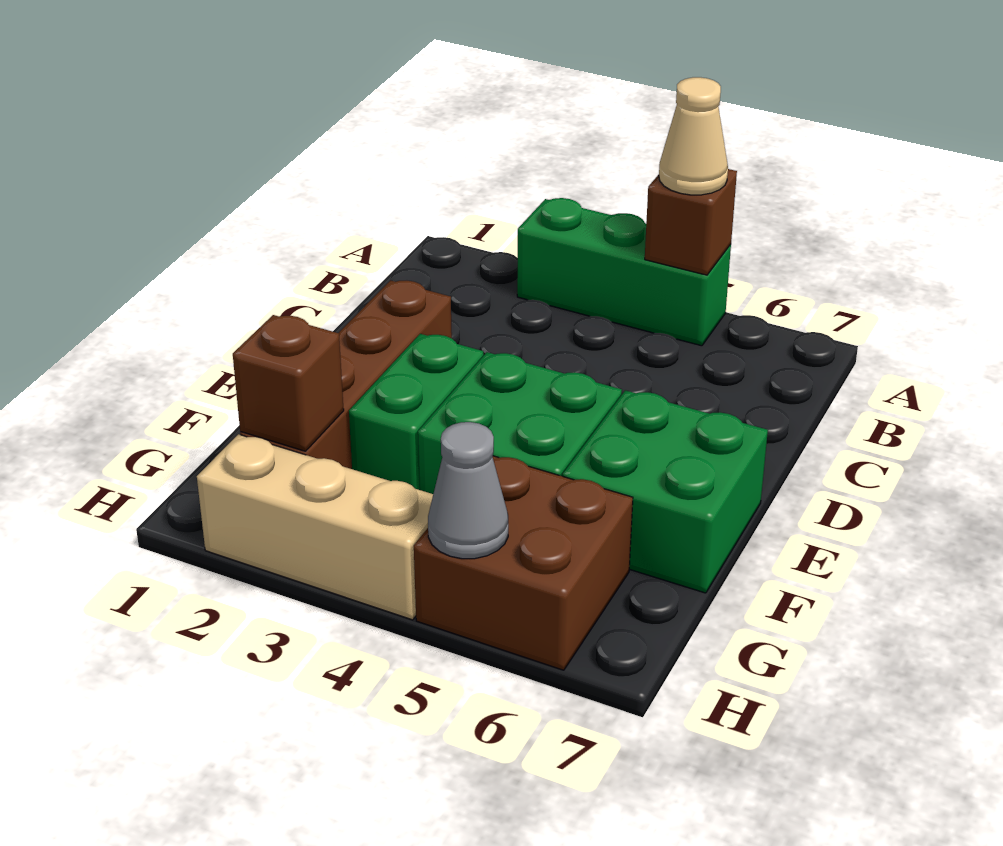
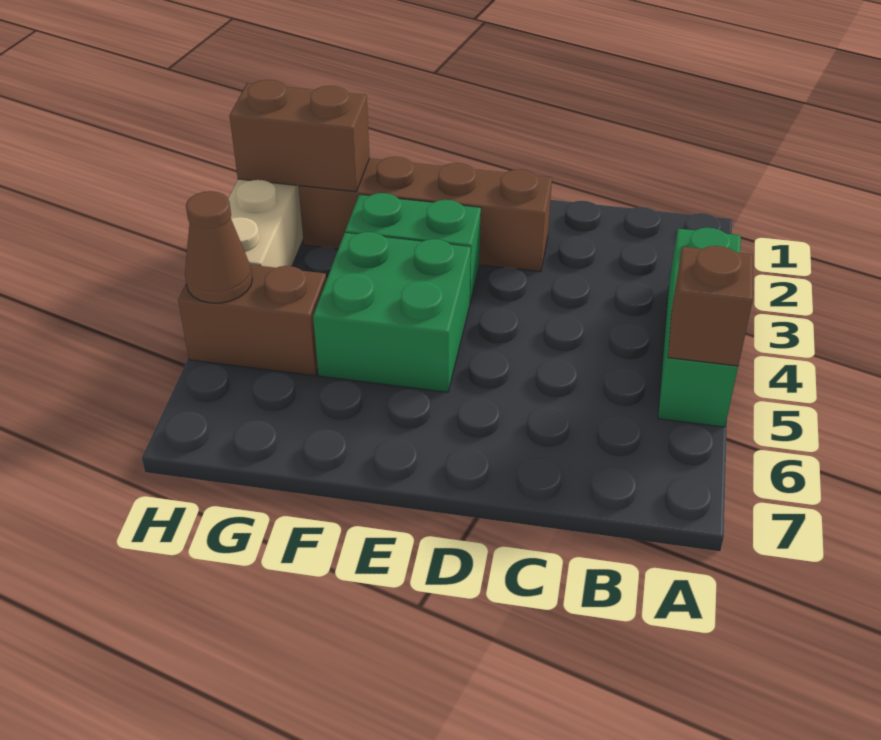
tan 1x1 cone [659,77,728,195] -> none
green 2x2 brick [563,390,768,593] -> none
brown 1x1 brick [233,315,344,451] -> brown 1x2 brick [229,80,370,192]
brown 2x2 brick [414,456,633,670] -> brown 1x2 brick [178,265,327,376]
grey 1x1 cone [428,422,508,559] -> brown 1x1 cone [185,191,252,303]

